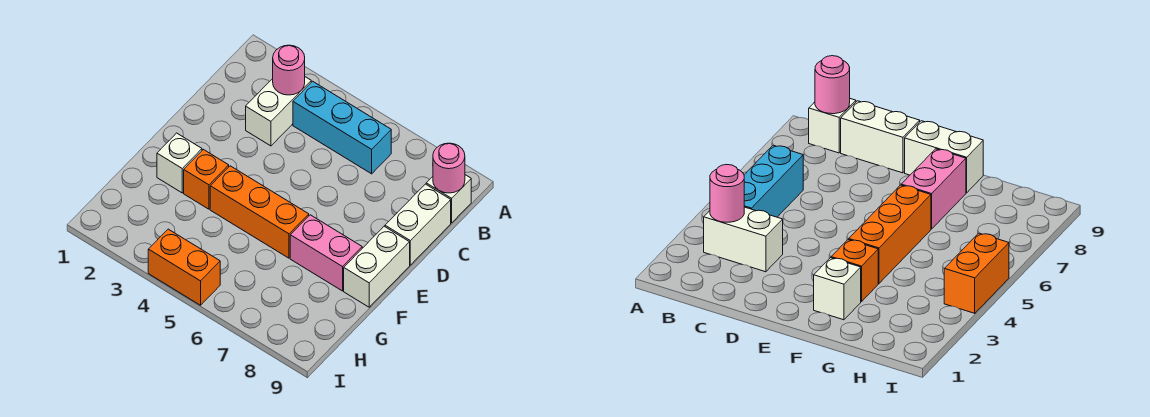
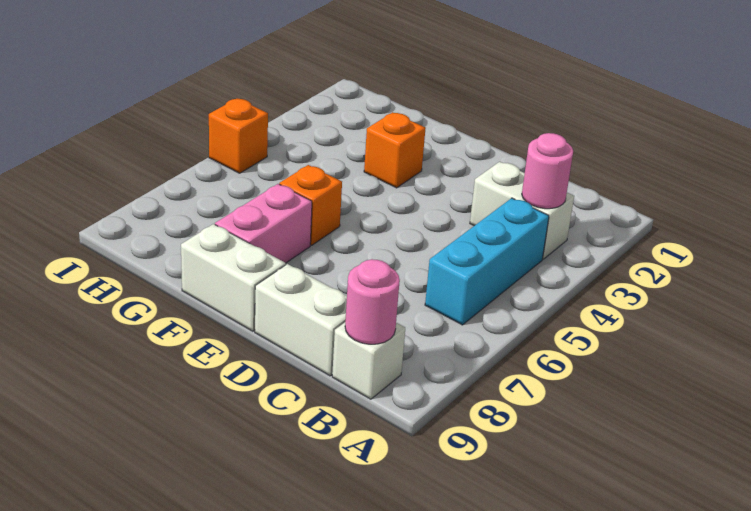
white 1x1 brick [157,133,202,193] -> none
orange 1x3 brick [210,166,309,258] -> orange 1x1 brick [279,165,342,245]
orange 1x2 brick [148,229,220,305] -> orange 1x1 brick [209,99,268,173]

